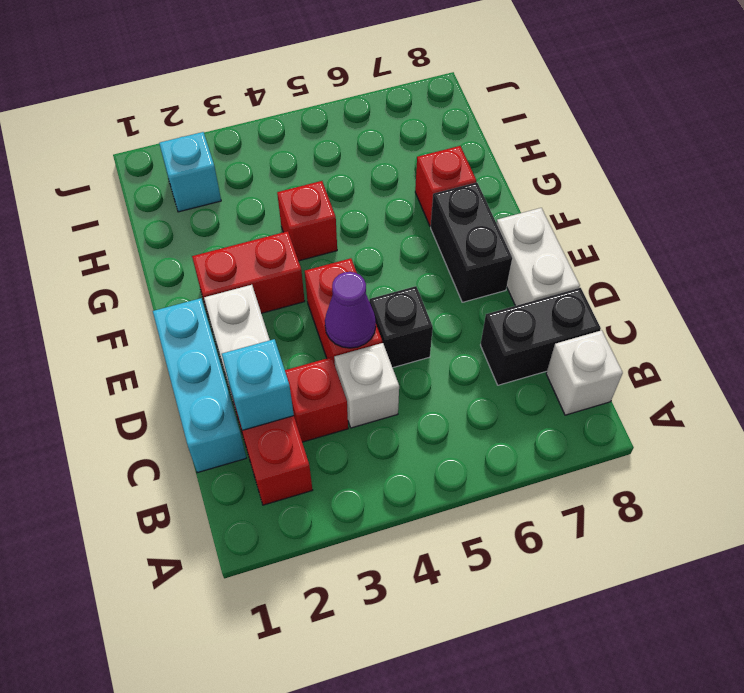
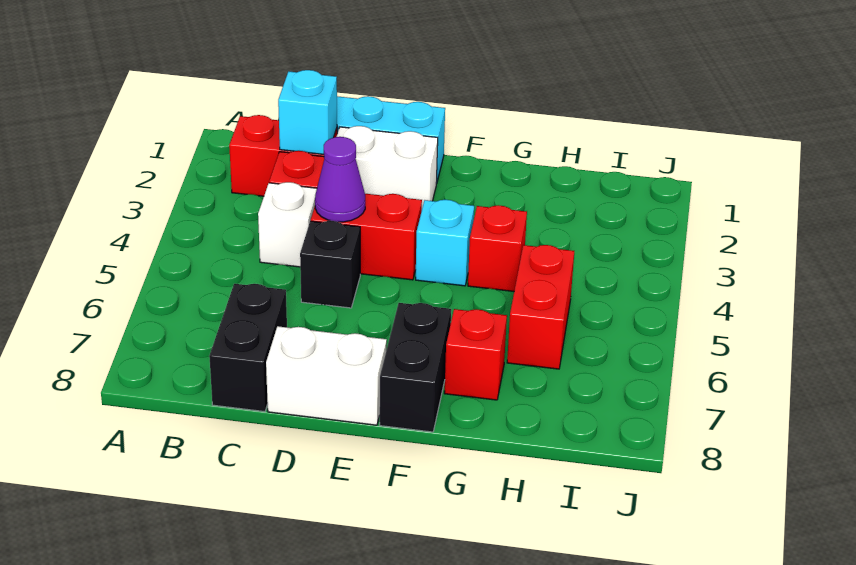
white 1x1 brick [546,330,623,415] -> none
black 1x2 brick [431,182,512,302] -> black 1x2 brick turned to [380,303,451,432]
red 1x2 brick [192,231,305,317] -> red 1x2 brick moved to [507,245,574,369]
cyan 1x1 brick [159,132,221,212] -> cyan 1x1 brick moved to [416,200,474,286]

